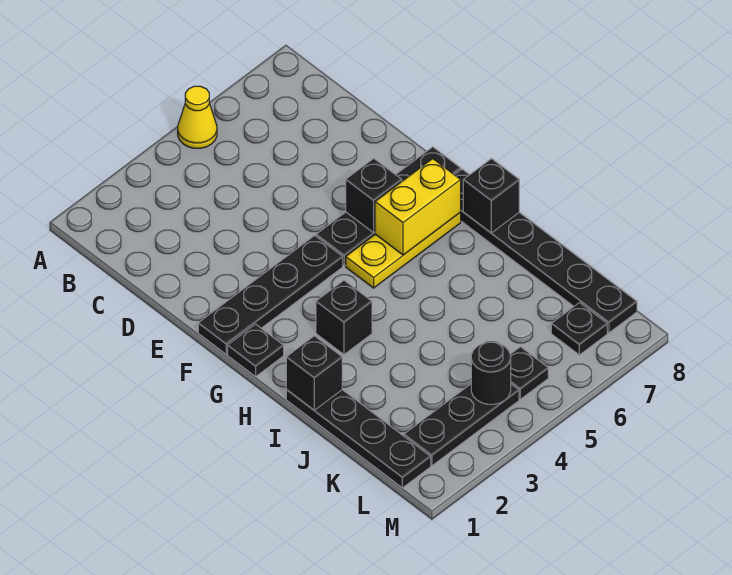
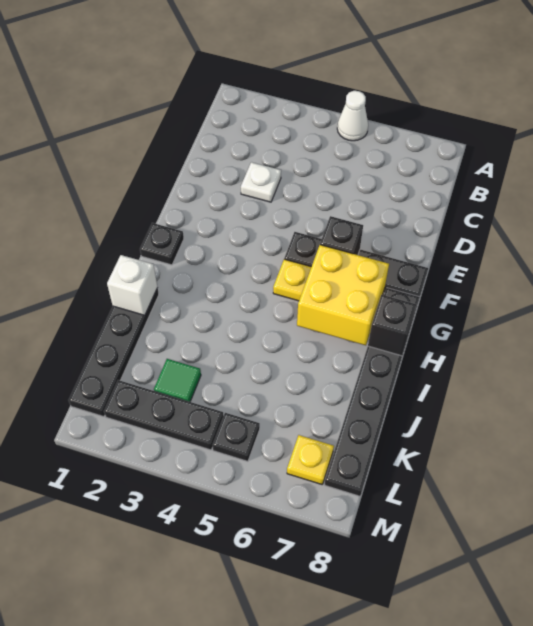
yellow 1x1 cone [178,86,217,148] -> white 1x1 cone [337,91,368,141]
none -> white 1x1 plate [241,162,281,202]
black 1x4 plate [198,236,343,354] -> none
yellow 1x2 brick [375,158,461,255] -> yellow 2x2 brick [297,245,389,345]
black 1x1 brick [316,280,372,355] -> none
black 1x1 brick [286,336,342,410] -> white 1x1 brick [107,255,158,315]
none -> green 1x1 tile [154,359,201,402]
black 1x1 round brick [471,342,511,404] -> none
black 1x1 plate [551,303,607,355] -> yellow 1x1 plate [287,435,334,484]

